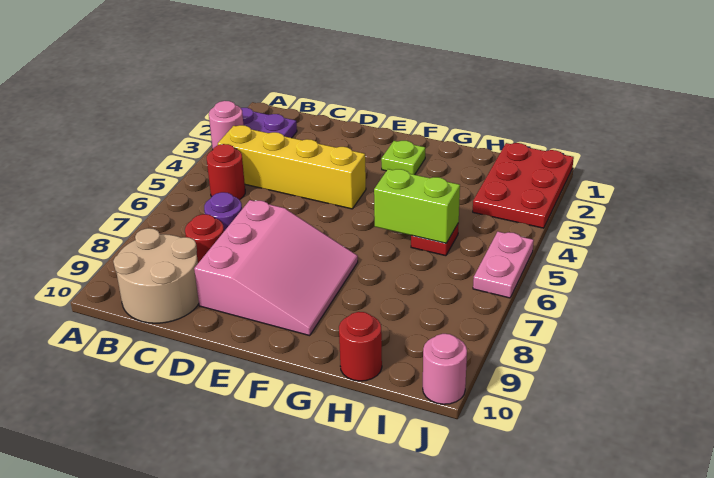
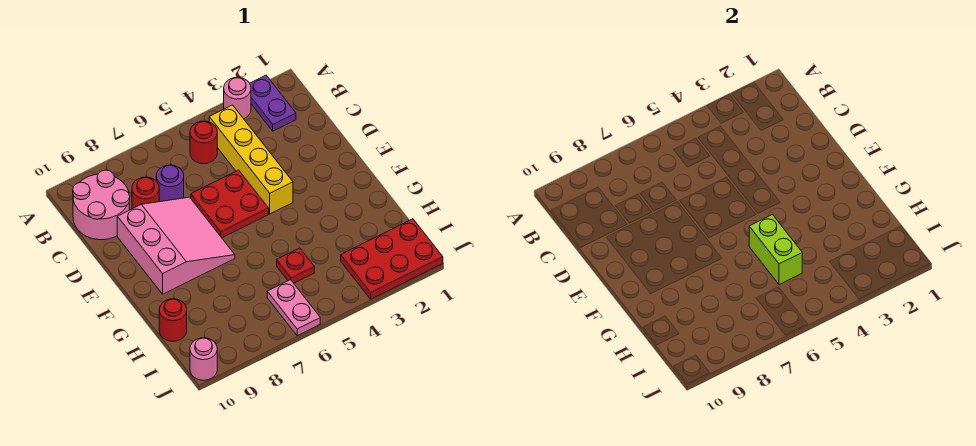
tan 2x2 round brick [113,228,199,323] -> pink 2x2 round brick [73,170,130,240]
none -> red 2x2 plate [191,170,269,238]
pink 3x3 slope [194,200,358,336] -> pink 3x3 slope turned to [117,197,235,294]
lime 1x1 plate [381,141,425,175] -> none
pink 1x2 plate [473,232,534,298] -> pink 1x2 plate turned to [267,280,320,336]

